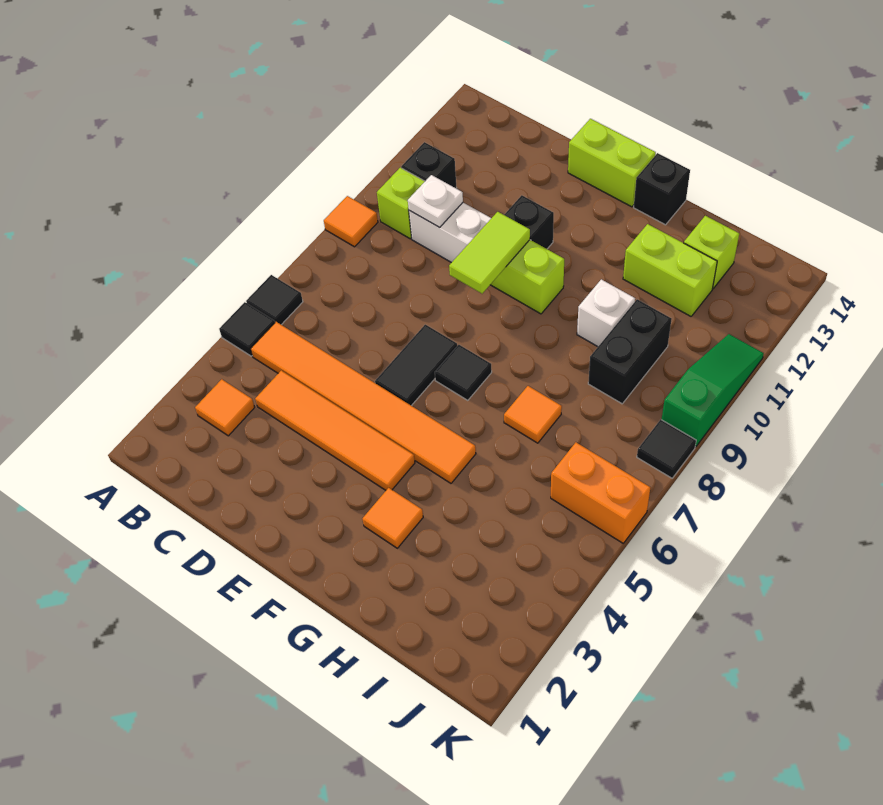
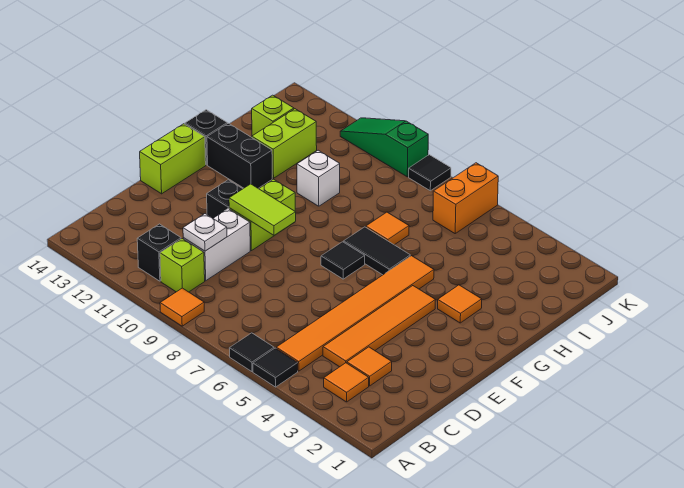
none -> orange 1x1 tile [347,347,392,386]
black 1x2 tile [375,325,457,406] -> black 1x2 tile moved to [344,227,410,275]
black 1x2 brick [588,299,672,404] -> black 1x2 brick moved to [207,123,272,188]

